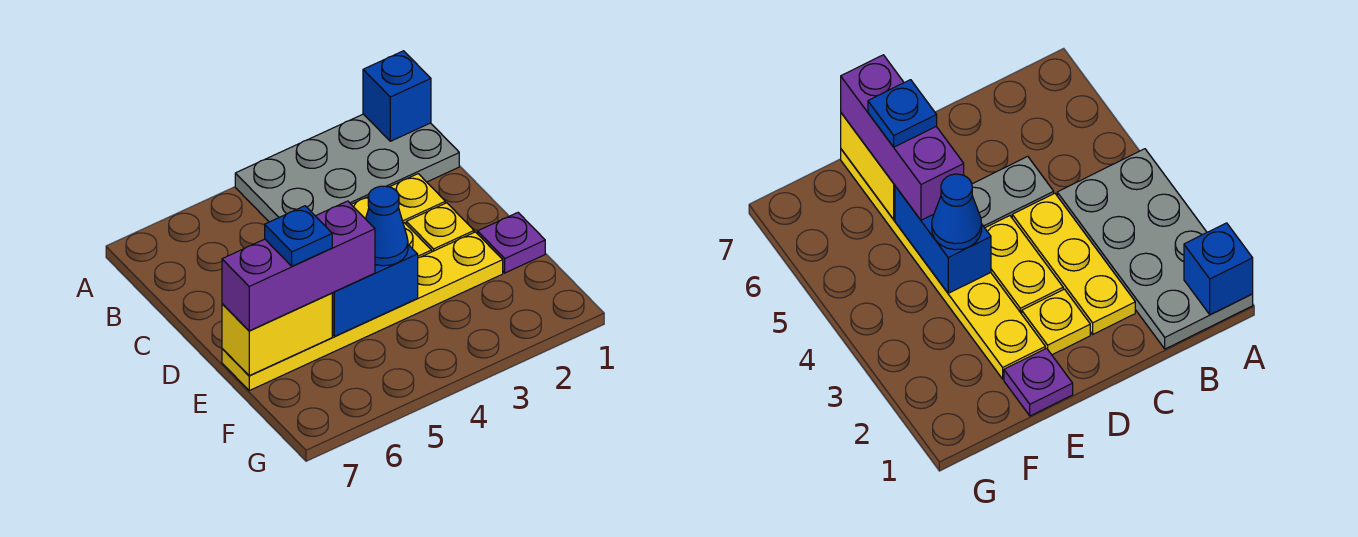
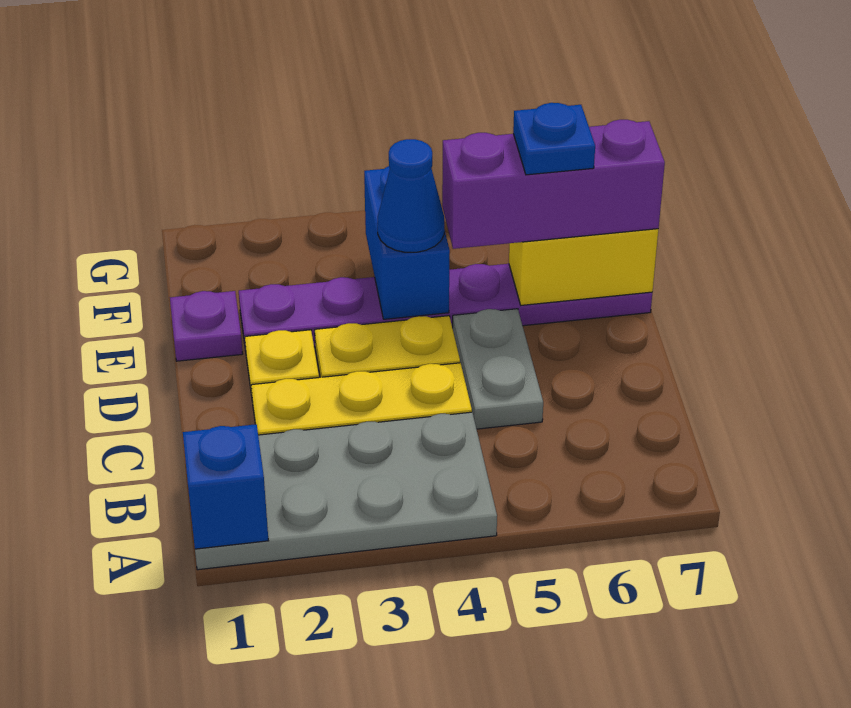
yellow 1x6 plate [222,232,503,391] -> purple 1x6 plate [239,264,652,351]
blue 1x2 brick [332,245,418,336] -> blue 1x2 brick turned to [364,166,450,319]

